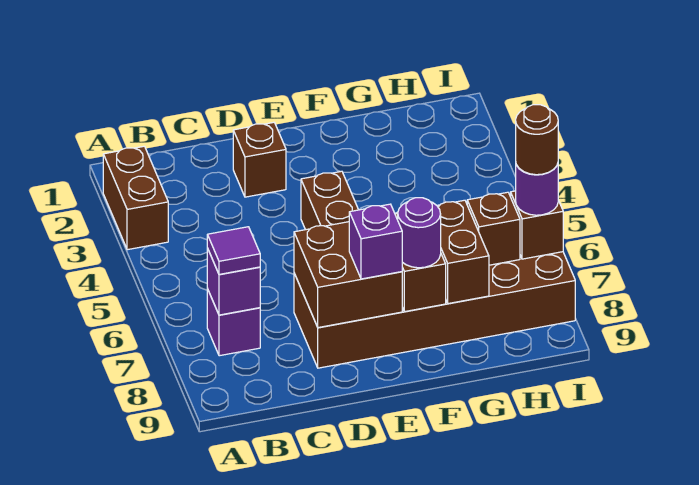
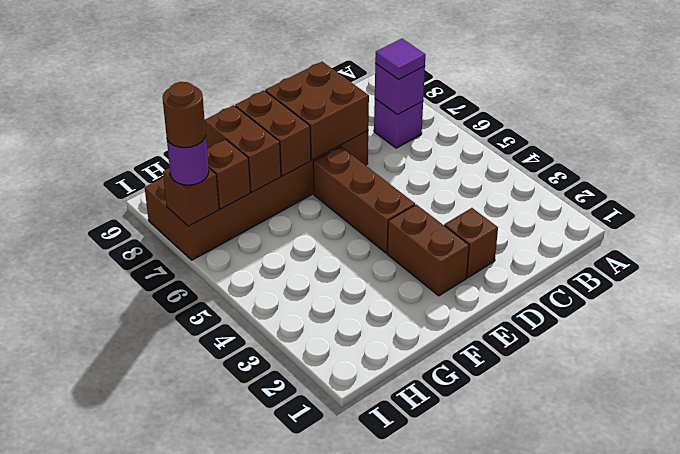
brown 1x2 brick [103,146,168,250] -> brown 1x2 brick moved to [387,205,469,296]
purple 1x1 brick [349,204,402,279] -> none
purple 1x1 round brick [398,198,441,268] -> none

